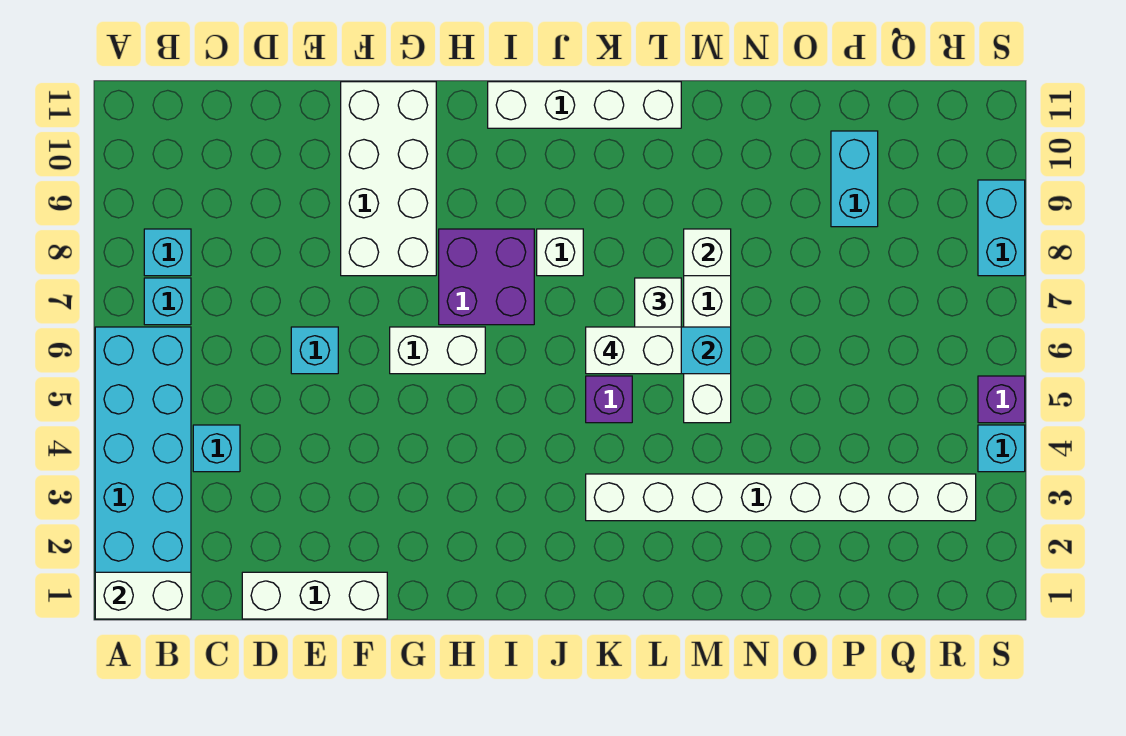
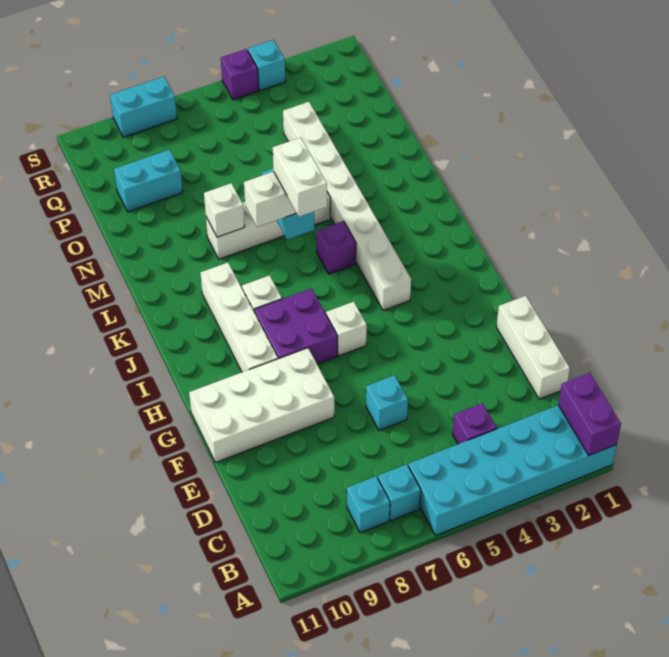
white 1x2 brick [95,572,191,619] -> purple 1x2 brick [558,373,621,455]
cyan 1x1 brick [193,425,240,472] -> purple 1x1 brick [453,403,497,444]
white 1x2 brick [390,327,485,374] -> white 1x1 brick [326,302,367,356]
white 1x4 brick [488,82,681,128] -> white 1x4 brick moved to [200,263,278,372]
white 1x8 brick [586,474,976,521] -> white 1x8 brick moved to [283,102,411,310]

